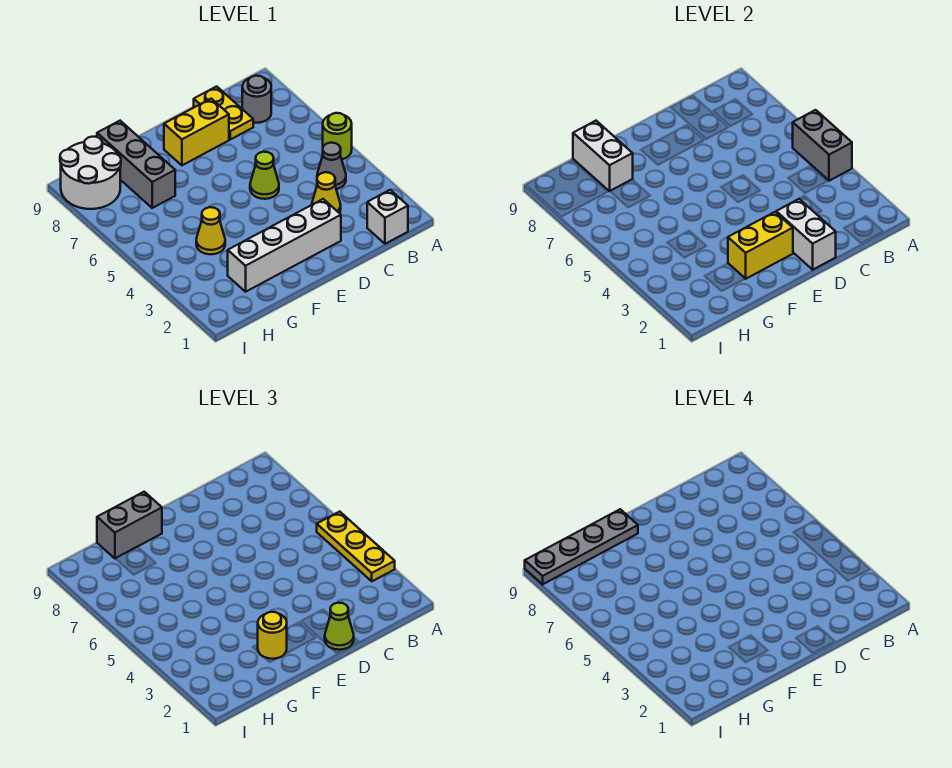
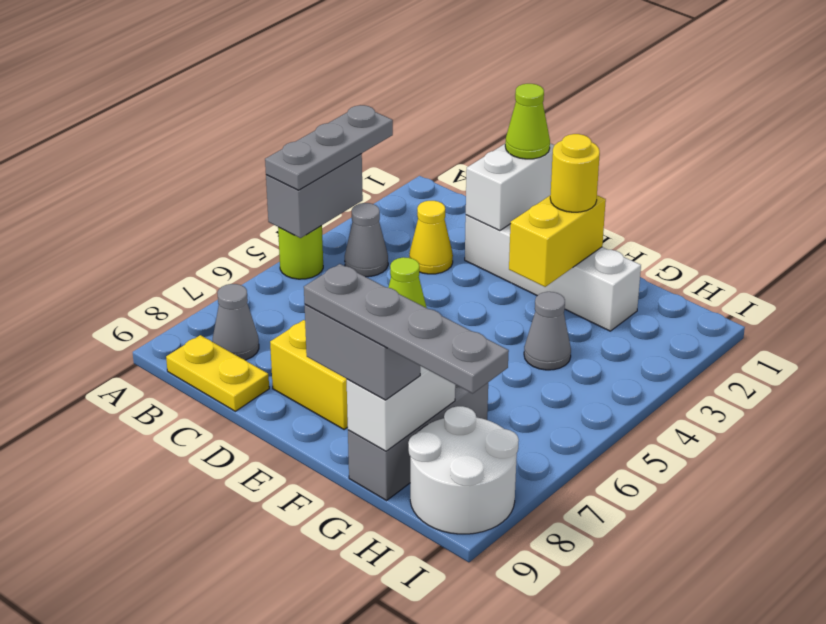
yellow 1x3 plate [317,512,395,581] -> grey 1x3 plate [265,105,393,190]
white 1x1 brick [367,190,408,244] -> none
grey 1x1 round brick [242,76,271,123] -> grey 1x1 cone [212,284,259,360]
yellow 1x2 plate [194,86,253,139] -> yellow 1x2 plate turned to [166,335,269,411]
yellow 1x2 brick [728,212,793,279] -> yellow 1x2 brick turned to [509,195,606,287]
yellow 1x1 cone [196,207,225,254] -> grey 1x1 cone [524,292,571,370]

